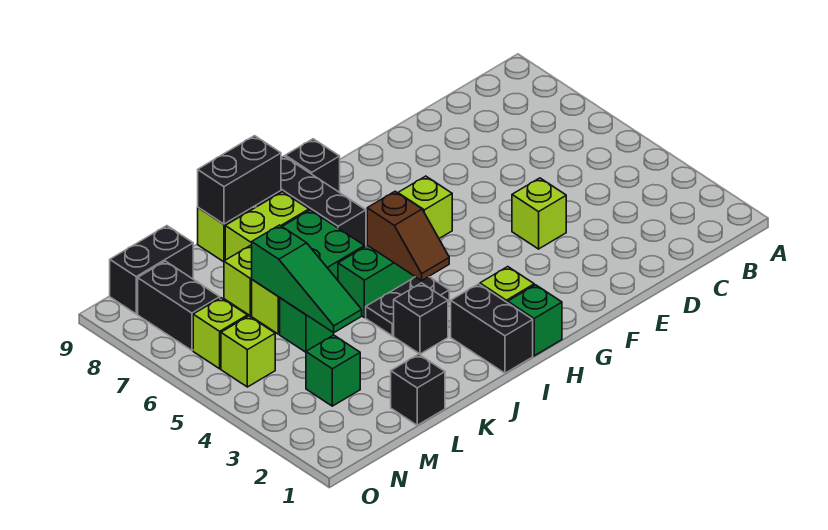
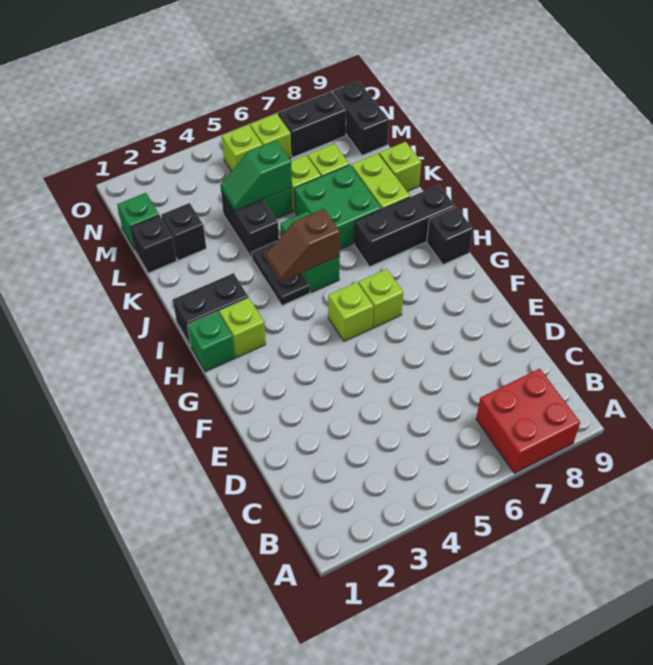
none -> red 2x2 brick [476,369,580,473]
lime 1x1 brick [512,178,566,249] -> lime 1x1 brick moved to [328,282,373,341]
black 1x1 brick [394,283,448,354] -> black 1x1 brick moved to [161,203,206,260]
black 1x2 brick [198,136,281,224] -> black 1x2 brick moved to [221,191,279,258]
green 1x3 slope [252,225,362,333] -> green 1x2 slope [220,141,292,211]
green 1x1 brick [306,335,360,406] -> green 1x1 brick moved to [117,193,159,249]

